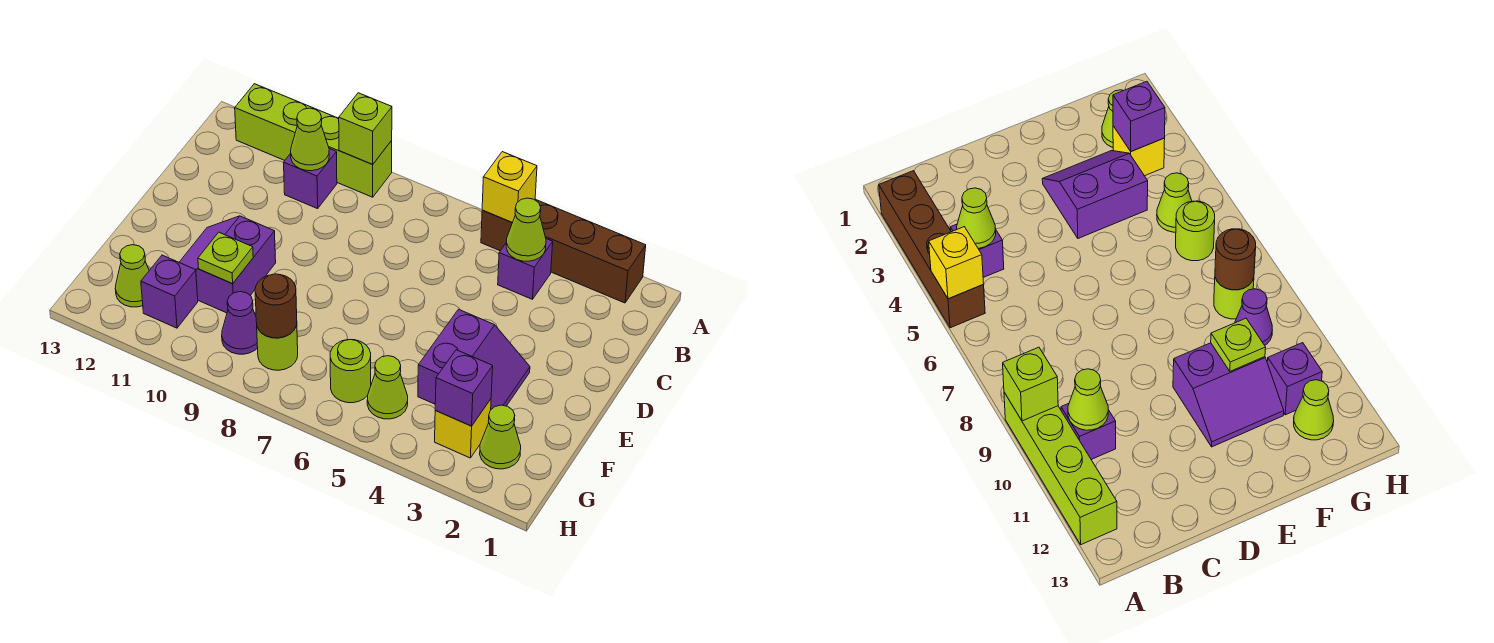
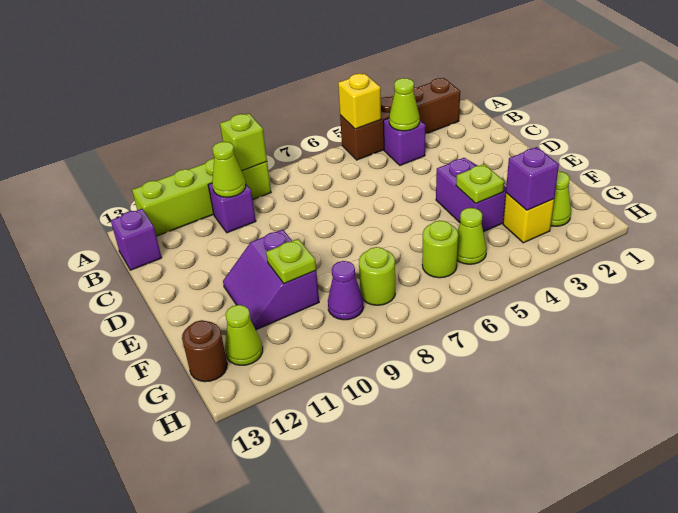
none -> lime 1x1 plate [456,164,504,203]
brown 1x1 round brick [255,274,297,338] -> brown 1x1 round brick moved to [182,320,227,382]
purple 1x1 brick [141,255,198,328] -> purple 1x1 brick moved to [111,209,162,270]

